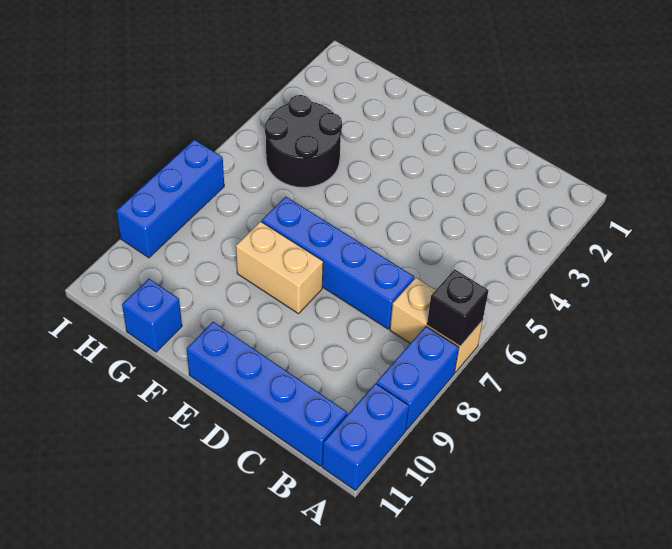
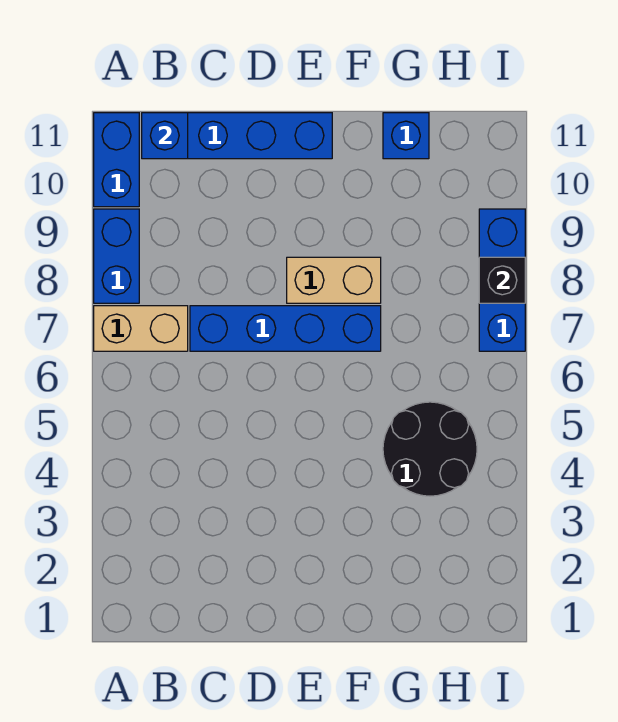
black 1x1 brick [427,269,489,345] -> black 1x1 brick moved to [479,257,525,303]
none -> blue 1x1 brick [142,113,188,159]

